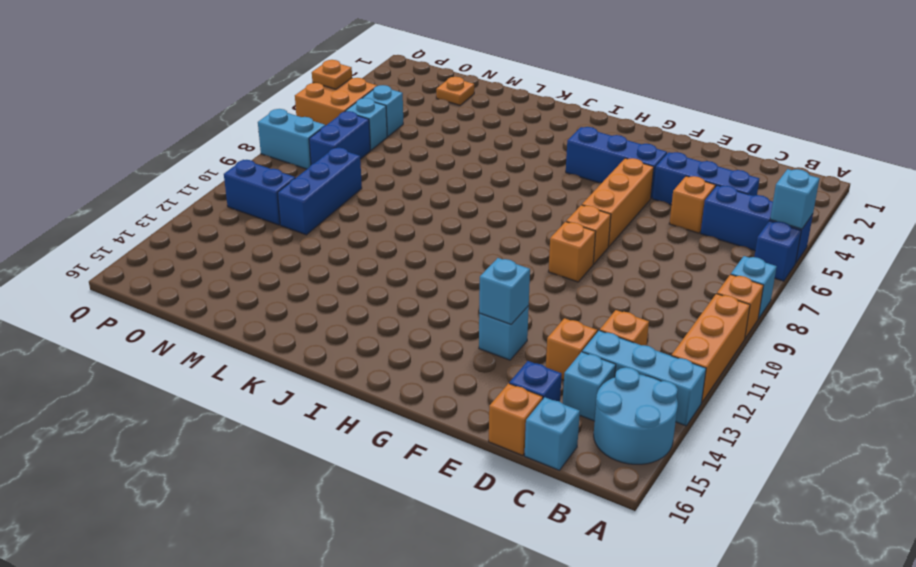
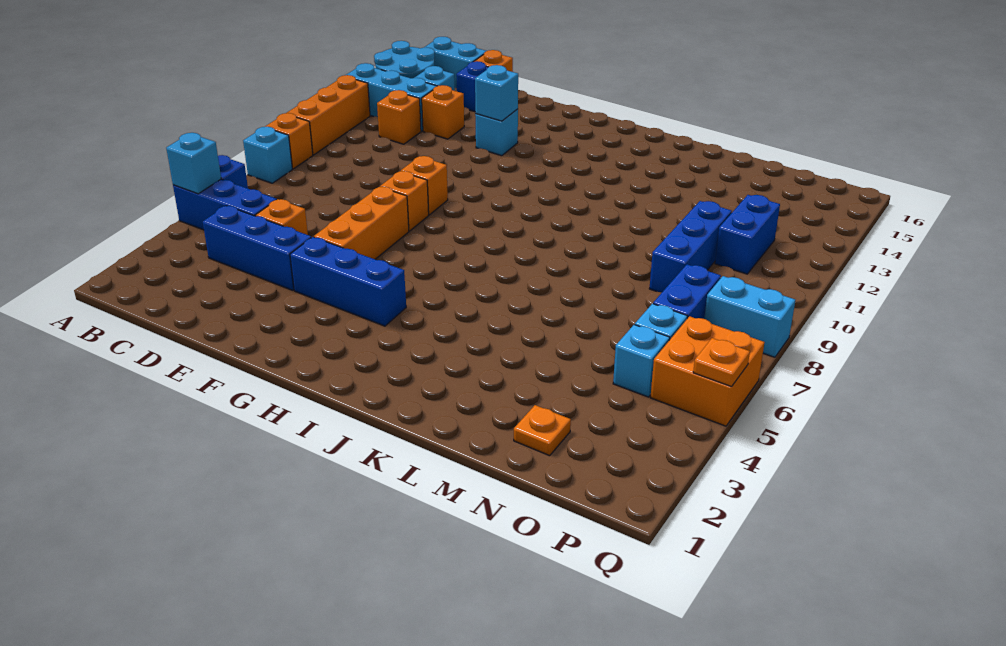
cyan 1x1 brick [525,397,580,470] -> cyan 1x2 brick [424,37,486,88]
blue 1x2 brick [224,160,295,225] -> blue 1x2 brick turned to [715,195,780,274]

